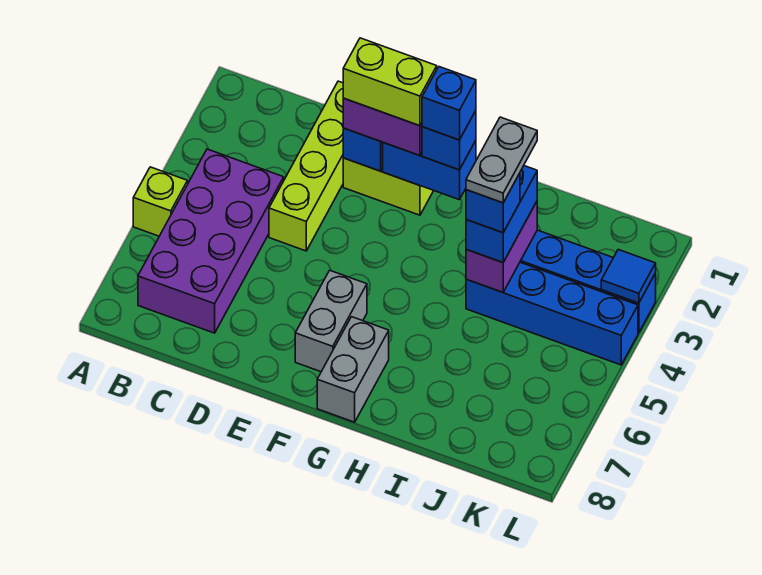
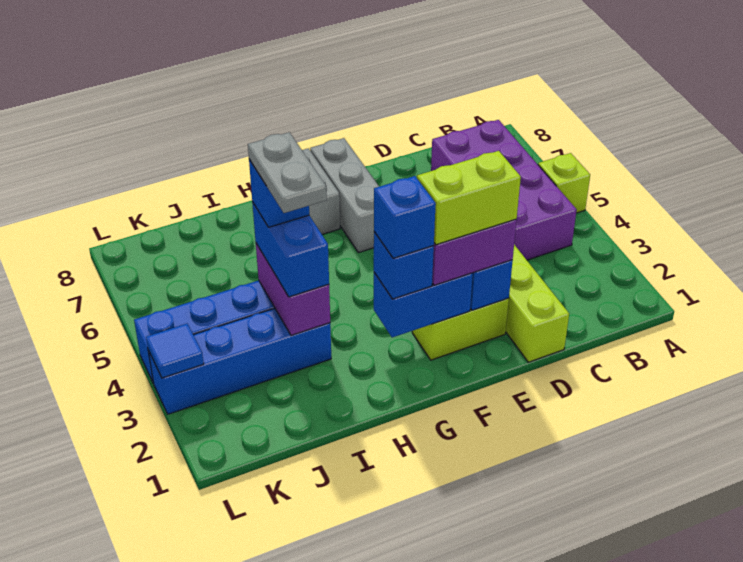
grey 1x2 brick [295,270,367,372] -> grey 1x3 brick [310,138,379,253]

